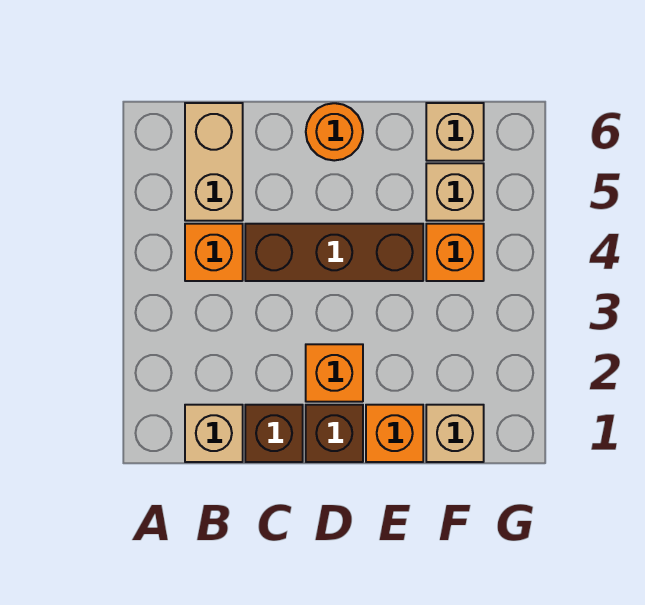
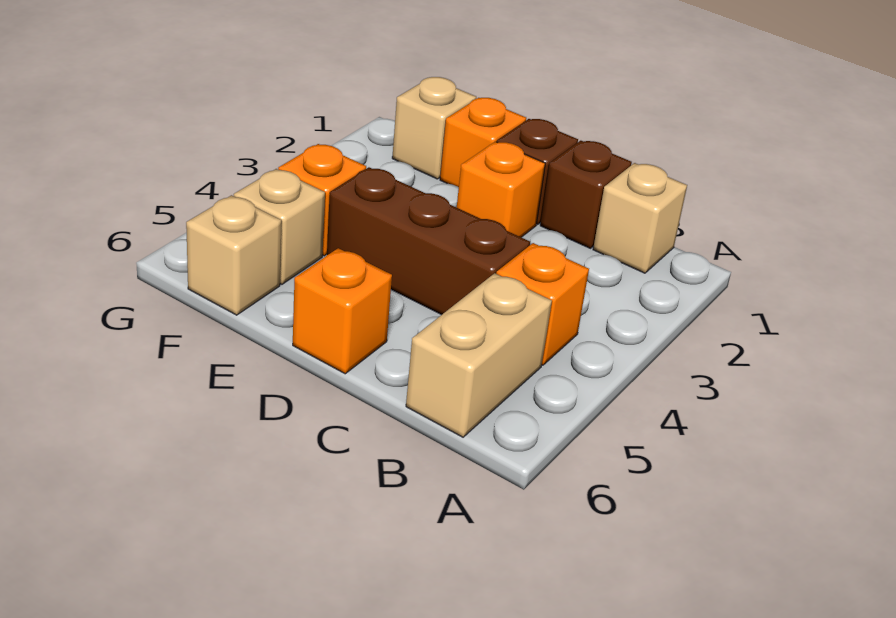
orange 1x1 round brick [306,103,363,161] -> orange 1x1 brick [293,248,392,374]

